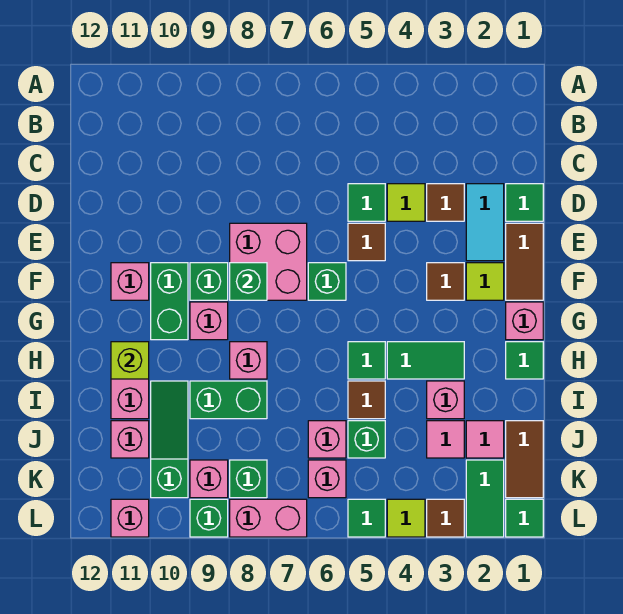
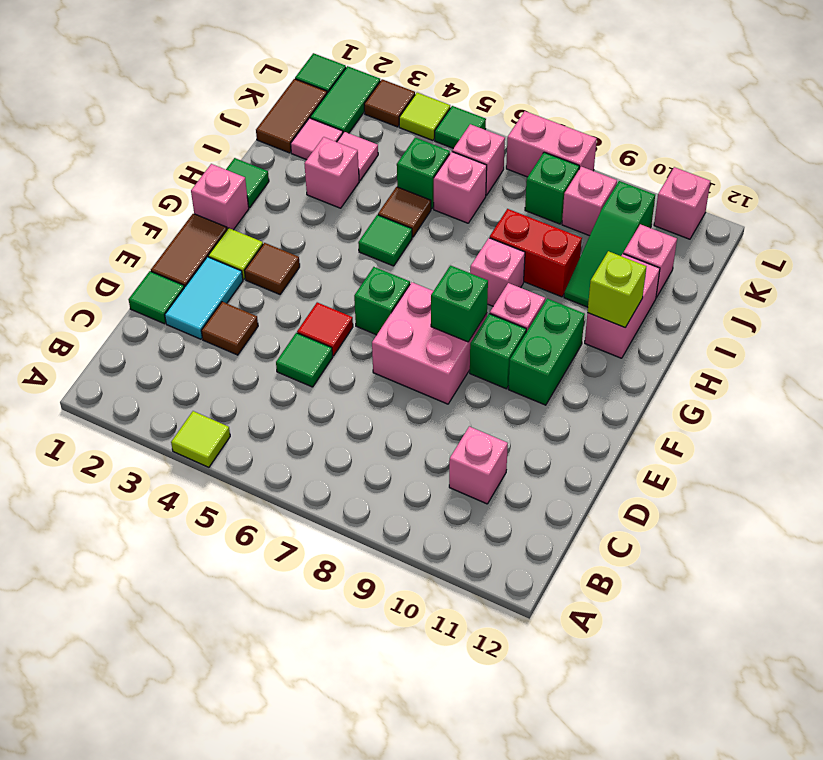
lime 1x1 tile [387,184,425,221] -> lime 1x1 tile moved to [171,411,230,467]
brown 1x1 tile [348,223,385,261] -> red 1x1 tile [297,302,353,356]
pink 1x1 brick [111,263,149,300] -> pink 1x1 brick moved to [449,427,508,504]
green 1x2 tile [387,342,464,379] -> none
green 1x2 brick [190,381,267,419] -> red 1x2 brick [490,209,582,297]
green 1x1 brick [190,499,228,537] -> none

